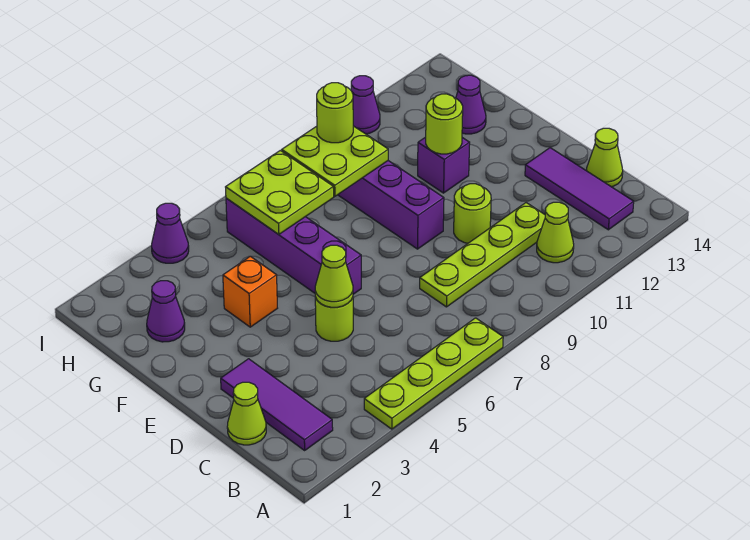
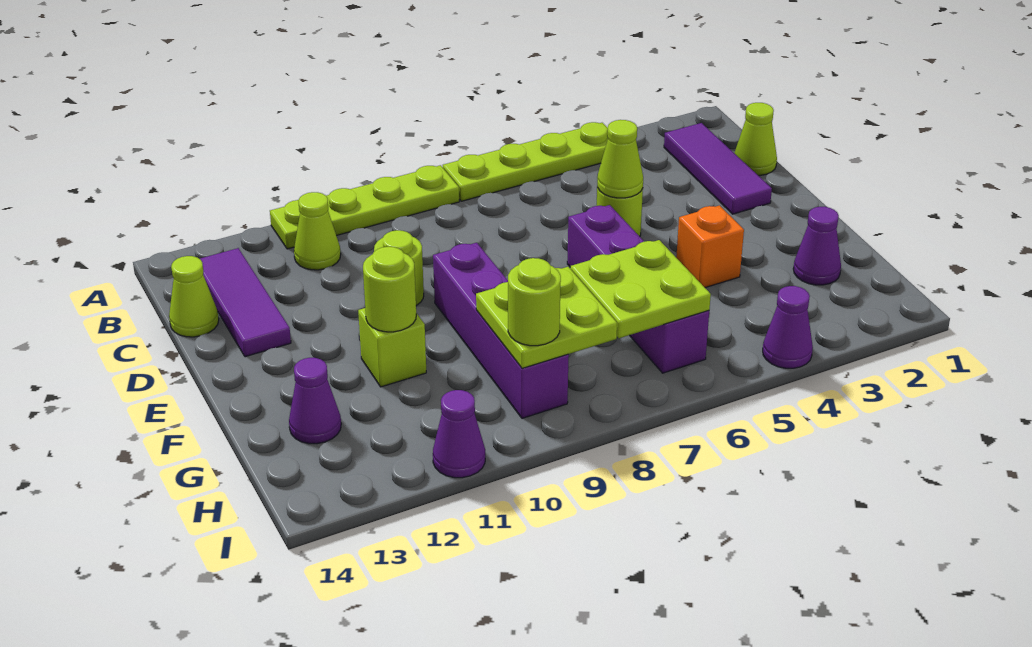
lime 1x4 plate [420,203,545,307] -> lime 1x4 plate moved to [270,165,459,249]
purple 1x1 brick [418,137,470,193] -> lime 1x1 brick [358,308,426,387]

